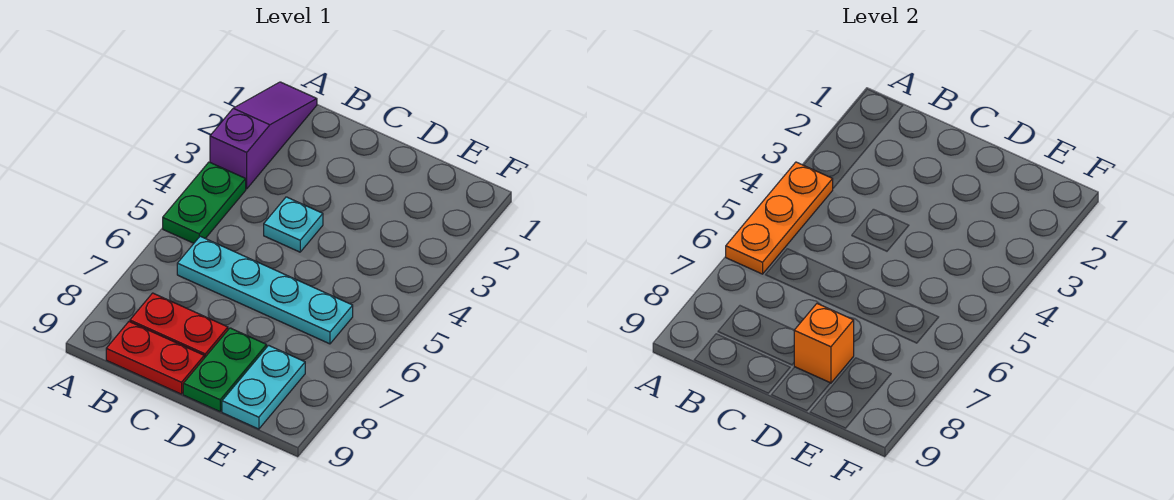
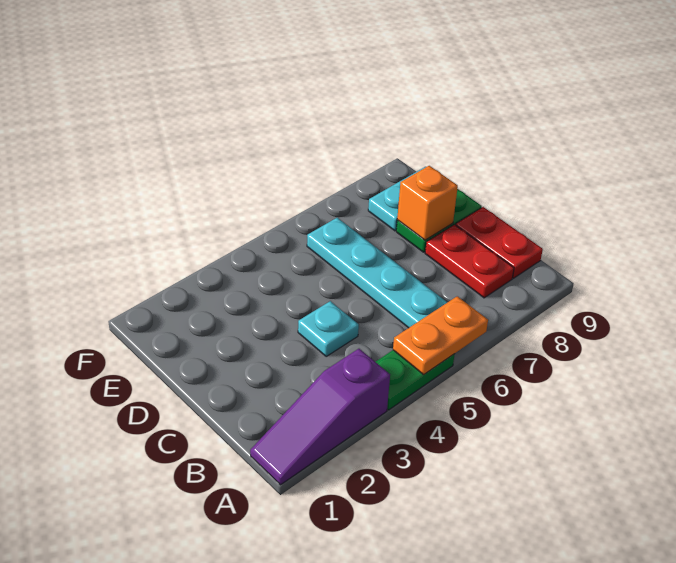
orange 1x3 plate [726,162,833,274] -> orange 1x2 plate [393,296,488,375]

